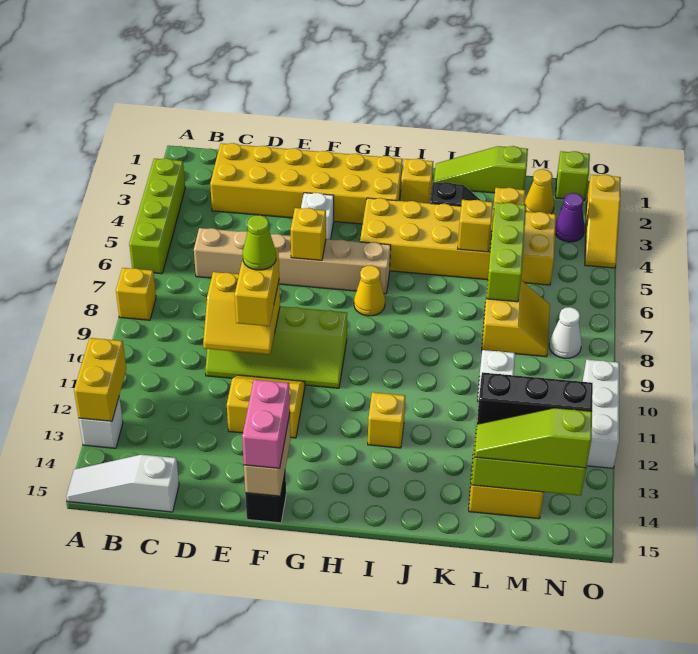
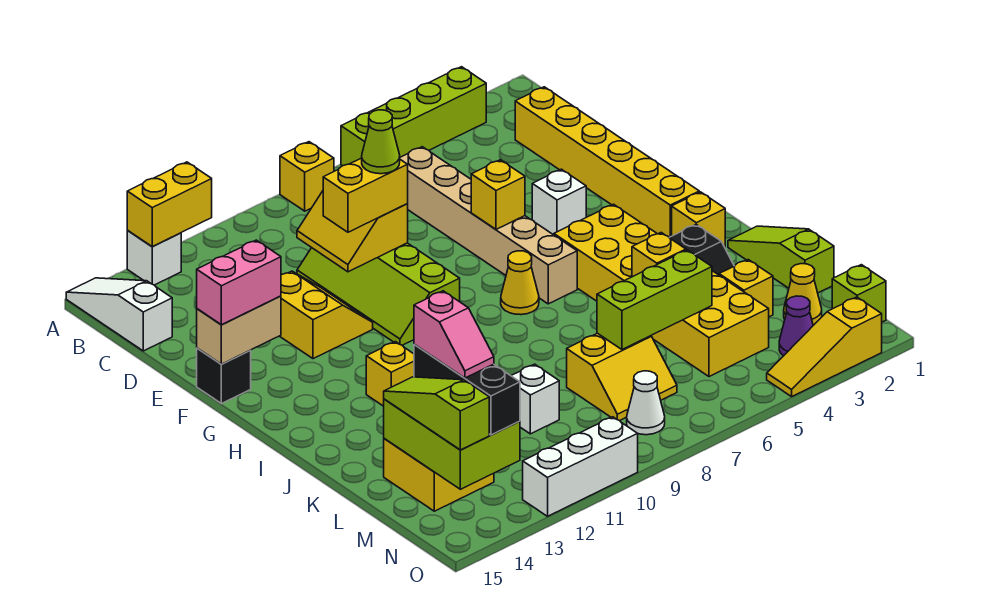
yellow 2x6 brick [210,143,403,224] -> yellow 1x6 brick [515,87,699,237]
none -> pink 1x2 slope [414,291,494,378]

